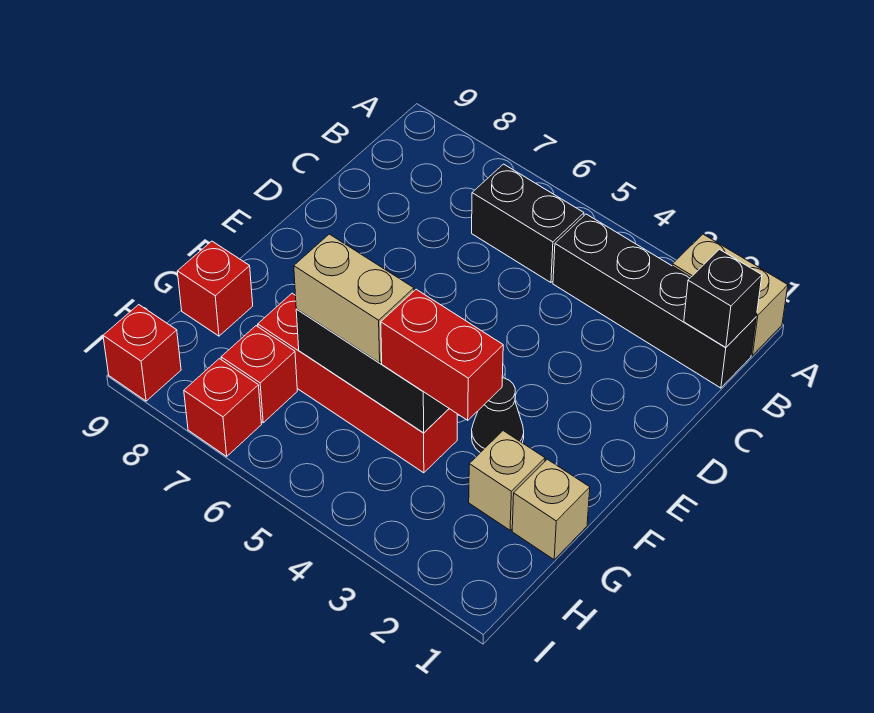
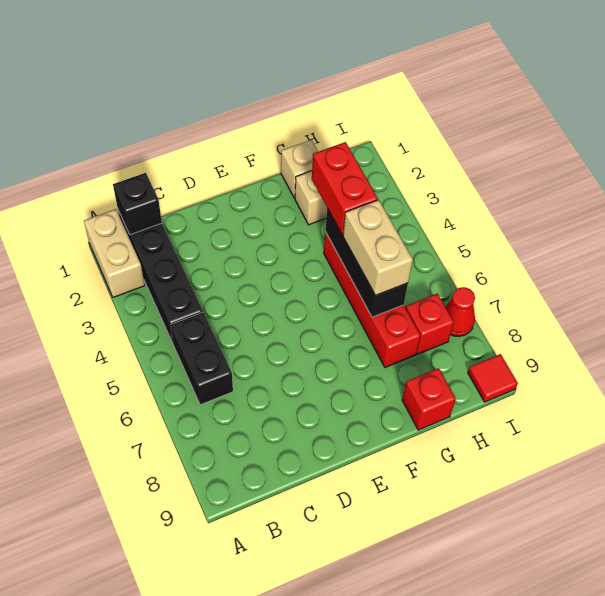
black 1x1 cone [472,378,524,453] -> none
red 1x1 brick [184,359,262,456] -> red 1x1 cone [446,287,475,336]
red 1x1 brick [103,305,181,401] -> red 1x1 tile [468,354,518,402]

